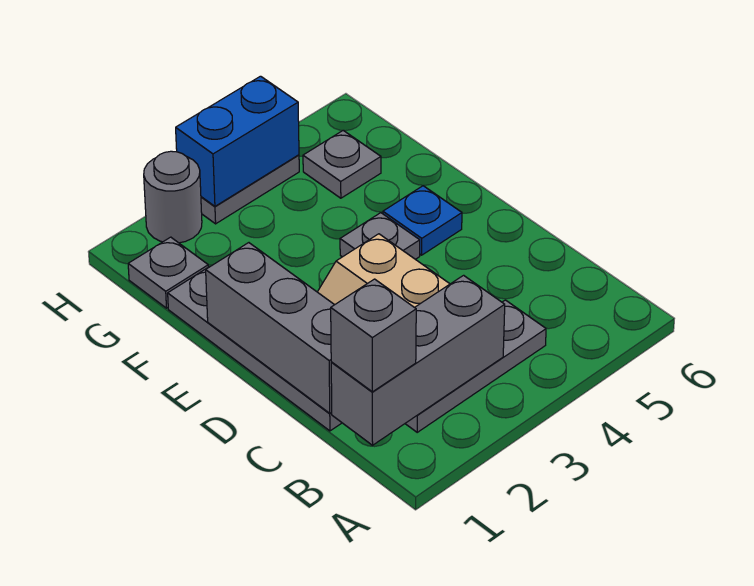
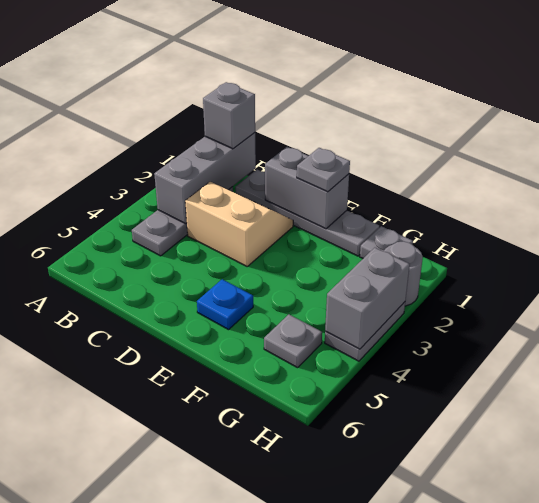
grey 1x3 brick [206,243,334,413] -> grey 1x2 brick [265,147,349,229]
grey 1x1 plate [340,213,420,259] -> grey 1x1 plate moved to [297,148,350,192]
blue 1x2 brick [176,76,299,206] -> grey 1x2 brick [325,248,410,349]

